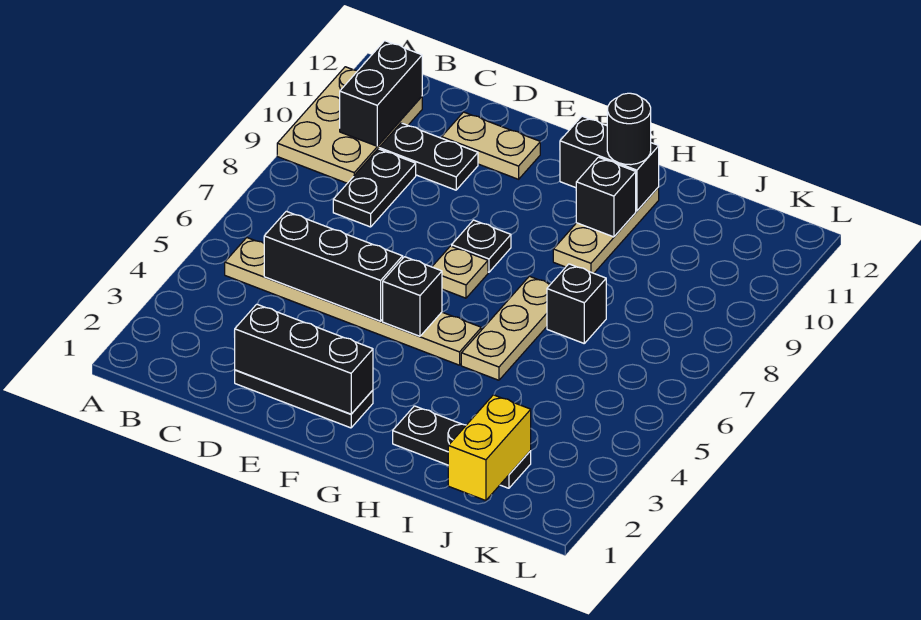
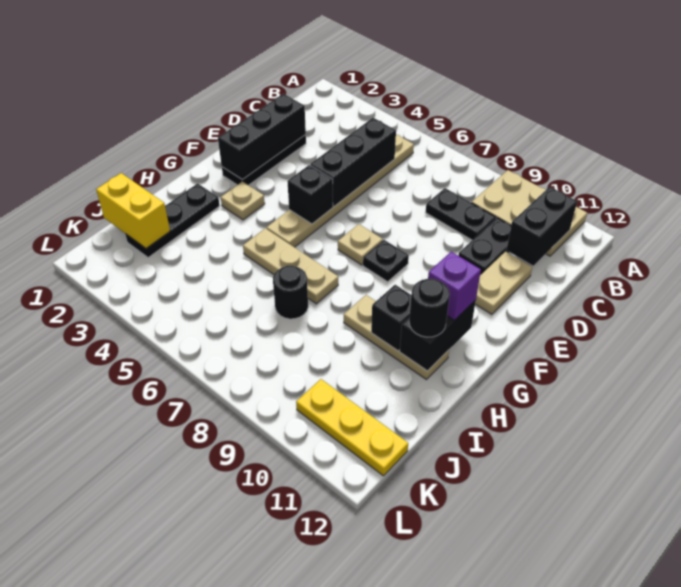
black 1x2 brick [340,41,422,146] -> black 1x2 brick turned to [507,187,577,266]
none -> tan 1x1 plate [221,181,265,220]
none -> purple 1x1 brick [428,252,481,320]
black 1x1 brick [547,264,606,343] -> black 1x1 round brick [273,266,308,319]
none -> yellow 1x3 plate [296,379,408,476]

